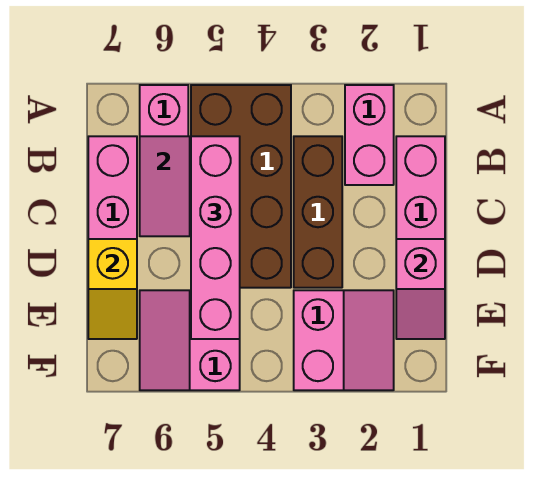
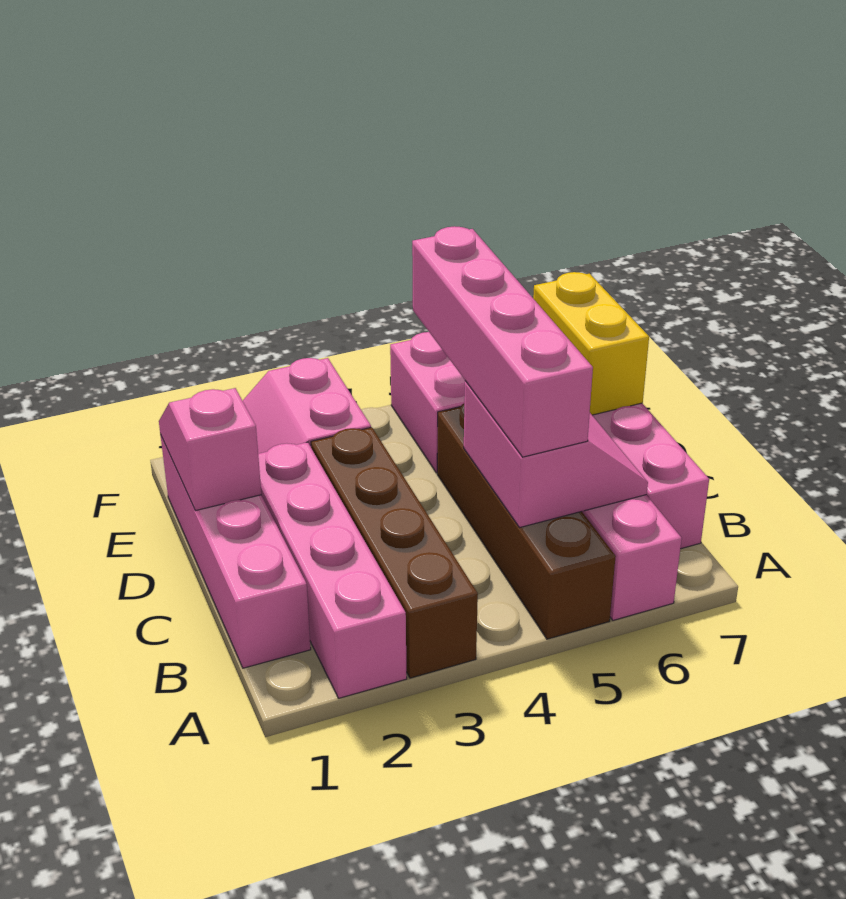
pink 1x2 brick [345,85,394,185] -> pink 1x4 brick [258,442,407,698]
brown 2x4 brick [191,85,291,288] -> brown 1x4 brick [437,404,616,639]
brown 1x3 brick [294,136,342,288] -> brown 1x4 brick [311,427,478,678]
yellow 1x2 slope [88,239,137,339] -> yellow 1x2 brick [533,272,649,415]

